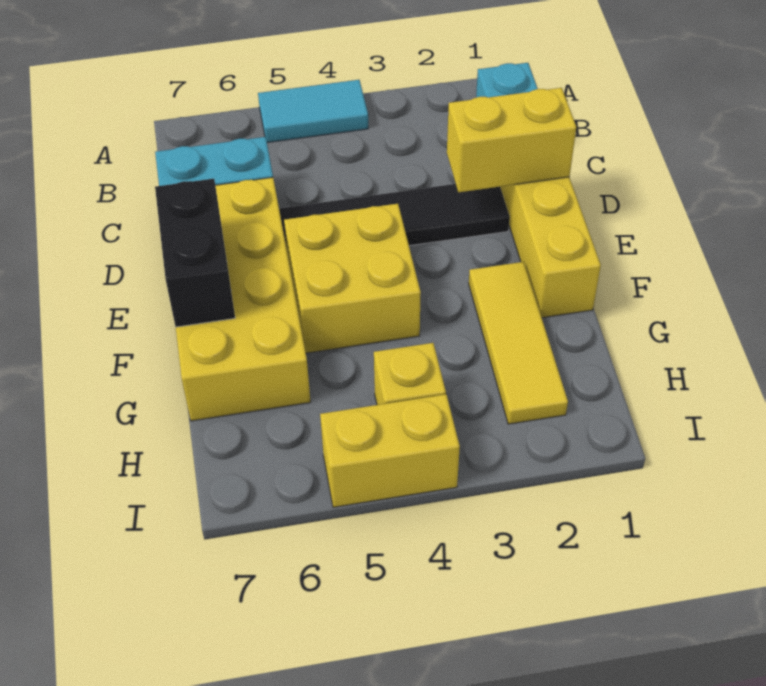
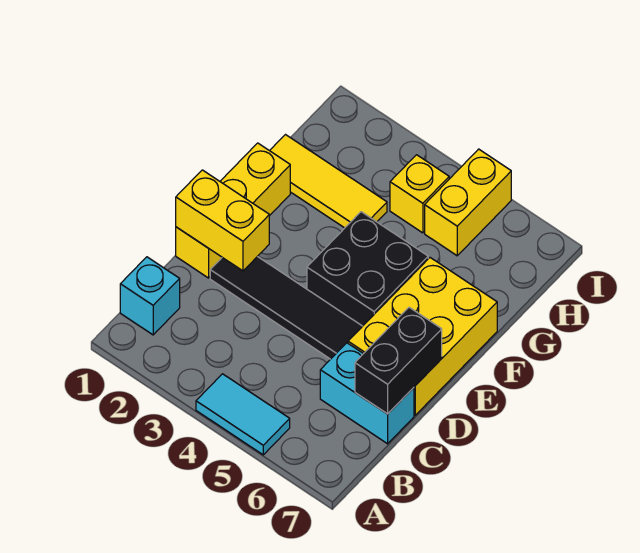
yellow 2x4 brick [176,177,311,421] -> yellow 2x3 brick [348,258,497,415]
yellow 2x2 brick [284,204,421,353] -> black 2x2 brick [307,212,428,326]
black 1x2 brick [155,179,235,327] -> black 1x2 brick moved to [355,307,442,414]
yellow 1x3 tile [469,262,568,424] -> yellow 1x3 tile turned to [270,135,387,228]
yellow 1x2 brick [320,394,460,507] -> yellow 1x2 brick turned to [425,149,511,256]

